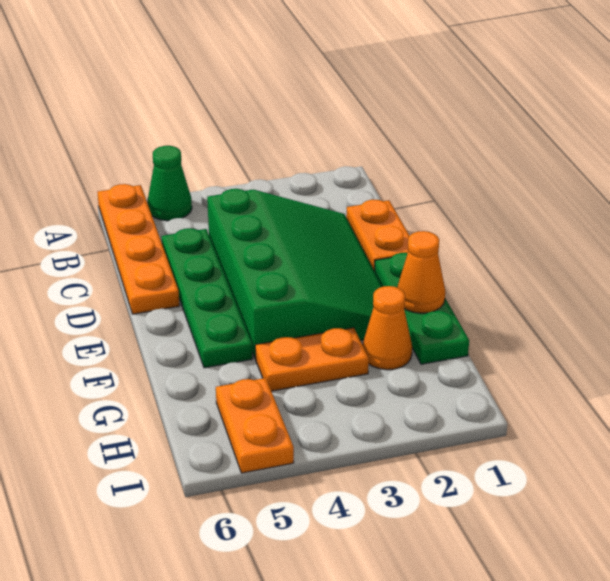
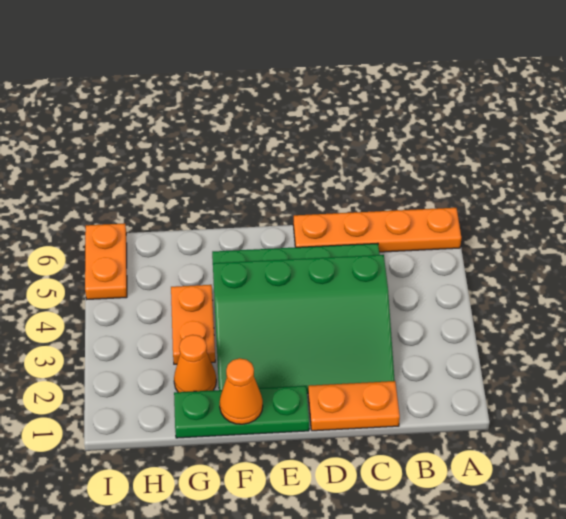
green 1x1 cone [148,146,192,221] -> none
orange 1x2 plate [216,378,294,473] -> orange 1x2 plate turned to [85,223,127,299]

